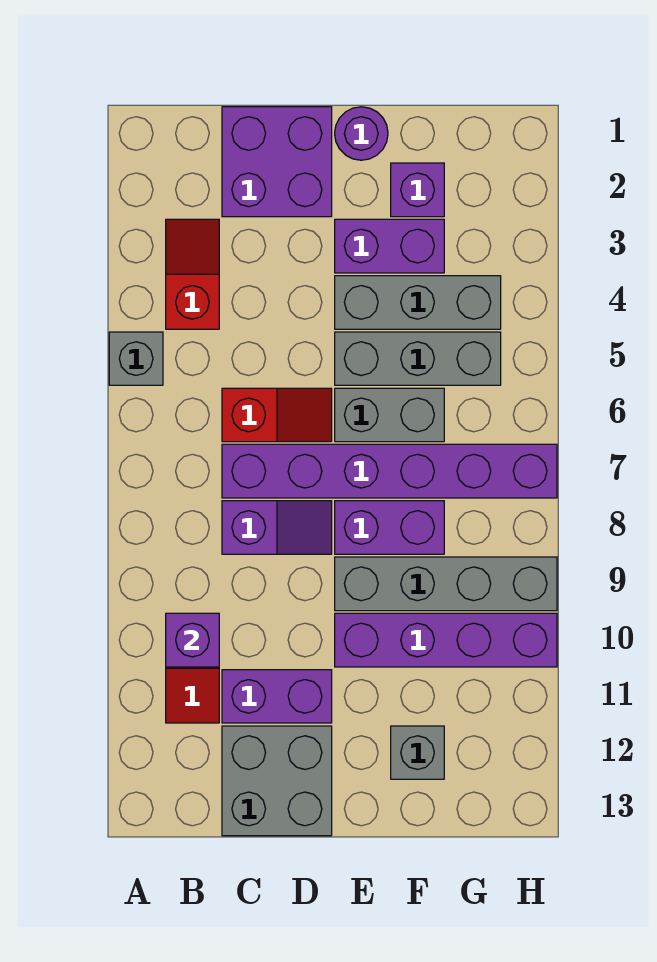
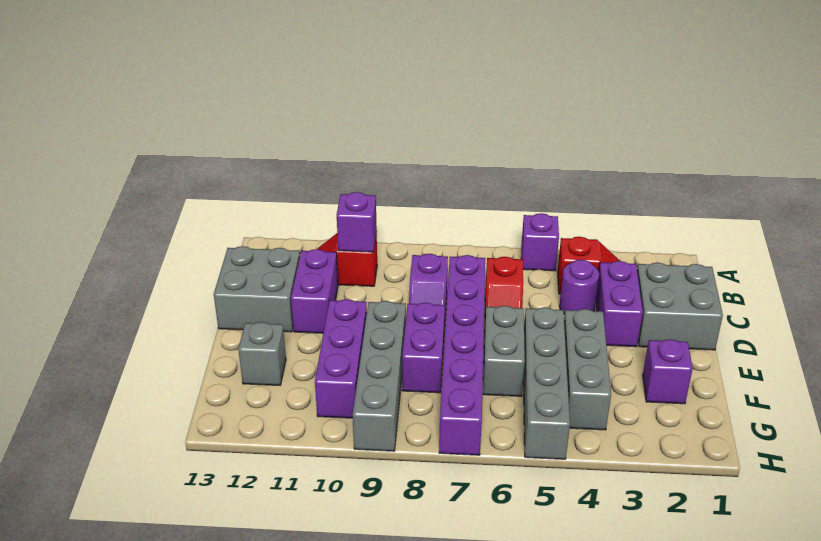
grey 1x1 brick [109,332,163,385] -> purple 1x1 brick [521,213,559,271]
purple 2x2 brick [222,107,332,217] -> grey 2x2 brick [637,262,723,350]
purple 1x1 round brick [335,107,388,160] -> purple 1x1 round brick moved to [559,260,599,314]
purple 1x2 brick [335,219,444,273] -> purple 1x2 brick moved to [596,261,643,347]
grey 1x3 brick [335,332,501,385] -> grey 1x4 brick [523,307,570,459]
purple 1x4 brick [335,613,557,667] -> purple 1x3 brick [315,299,367,418]

